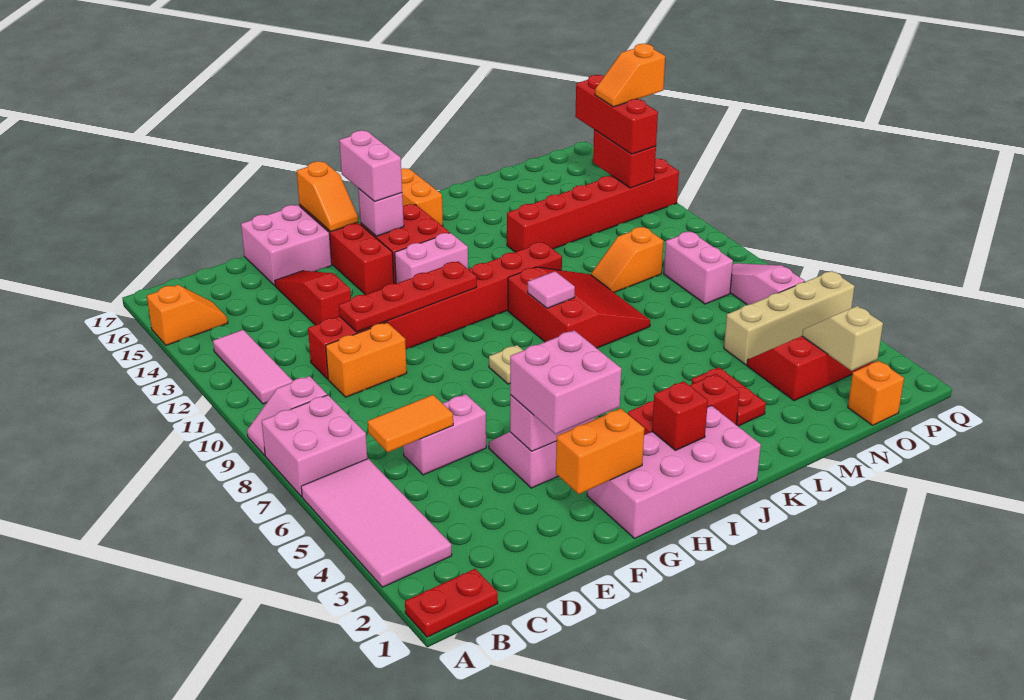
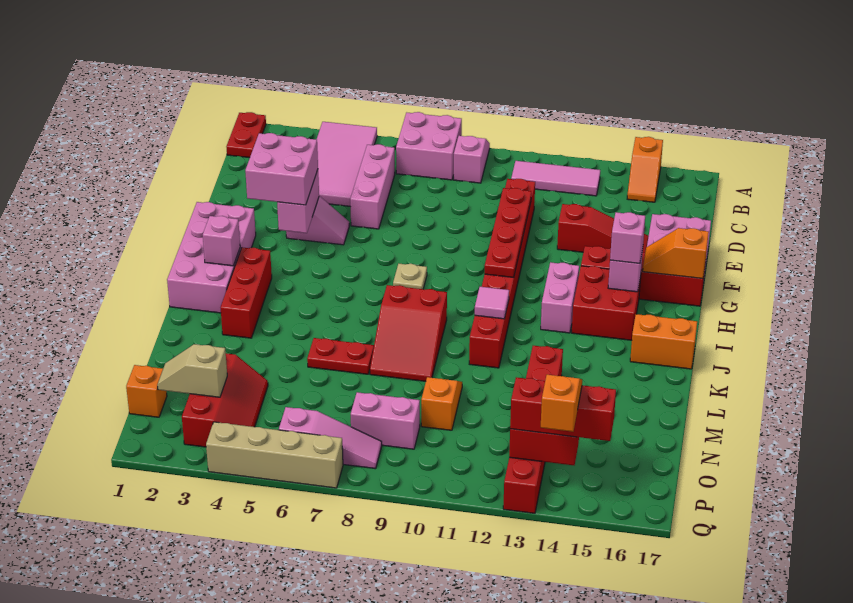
pink 2x4 tile [301,459,452,587] -> pink 2x4 tile turned to [317,122,377,206]
orange 1x2 tile [368,395,453,452] -> none
pink 1x2 brick [403,394,486,475] -> pink 1x3 brick [350,144,395,229]
orange 1x2 brick [326,322,407,397] -> none
orange 1x2 brick [556,408,644,494] -> none
pink 1x2 brick [339,131,402,202] -> pink 1x1 brick [610,212,645,264]
red 1x1 brick [652,381,708,450] -> pink 1x1 brick [203,216,240,266]
red 3x3 slope [508,267,650,348] -> red 2x3 slope [370,285,447,381]
pink 1x1 tile [528,271,575,308] -> pink 1x1 tile moved to [475,287,509,319]
red 1x2 plate [692,367,766,426] -> red 1x2 plate moved to [307,338,374,374]
tan 1x4 brick [724,271,855,365] -> tan 1x4 brick turned to [206,422,343,488]
tan 1x2 slope [802,306,883,371] -> tan 1x2 slope turned to [157,344,227,397]

